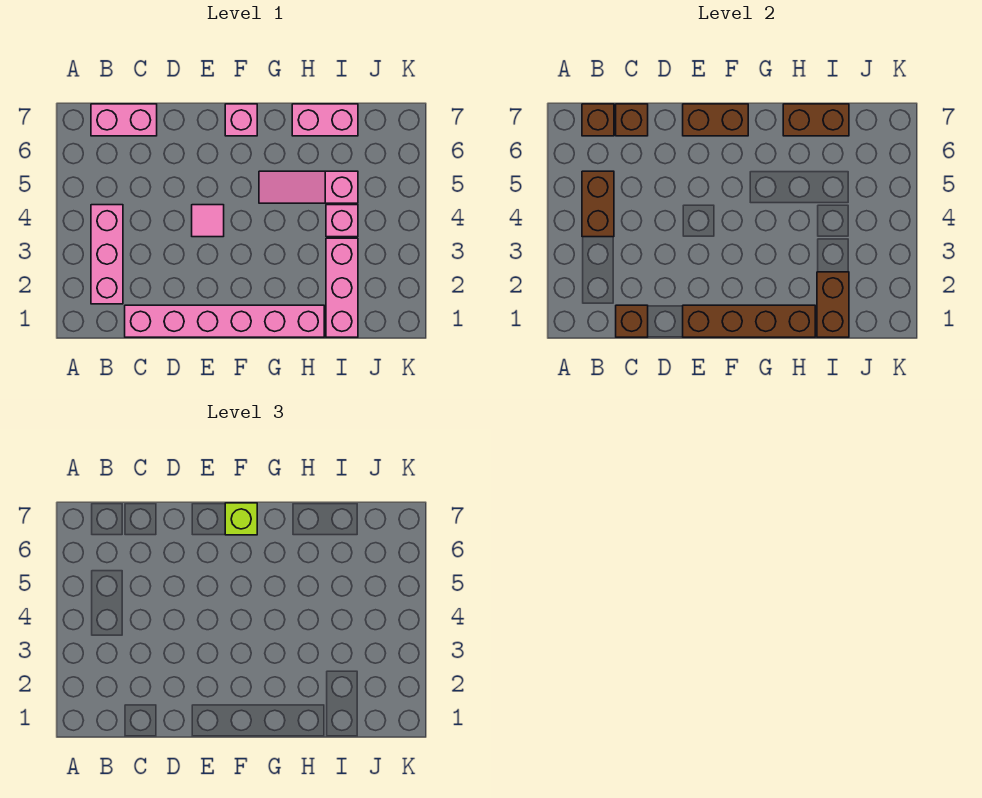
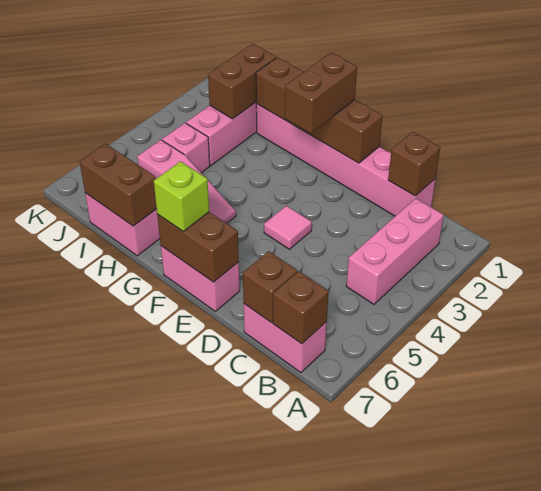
brown 1x2 brick [582,171,614,237] -> brown 1x2 brick moved to [285,53,357,133]
pink 1x1 brick [225,104,257,136] -> pink 1x2 brick [161,246,240,311]

